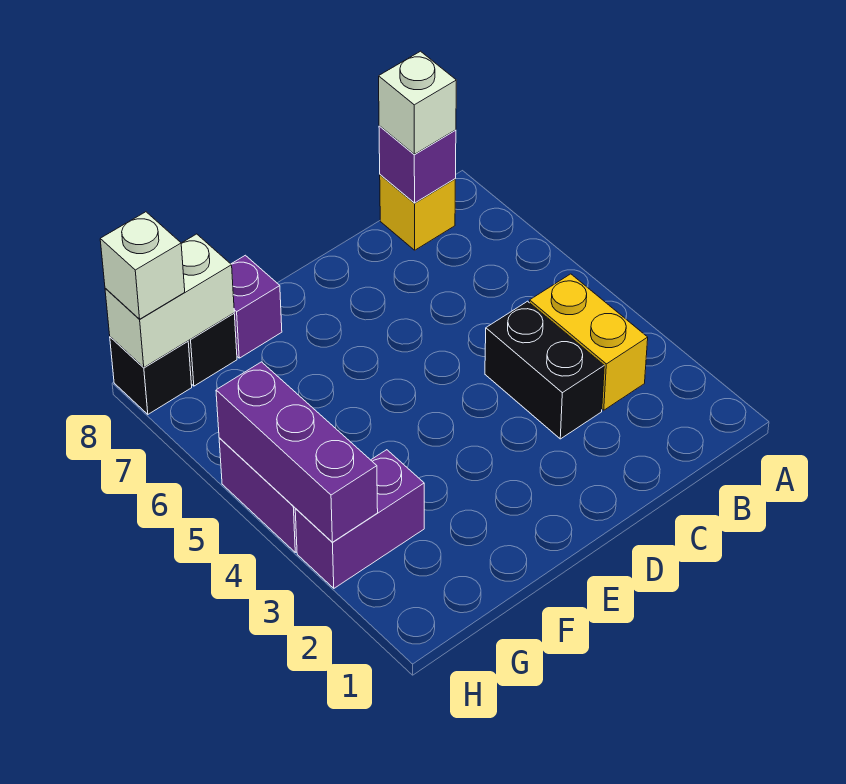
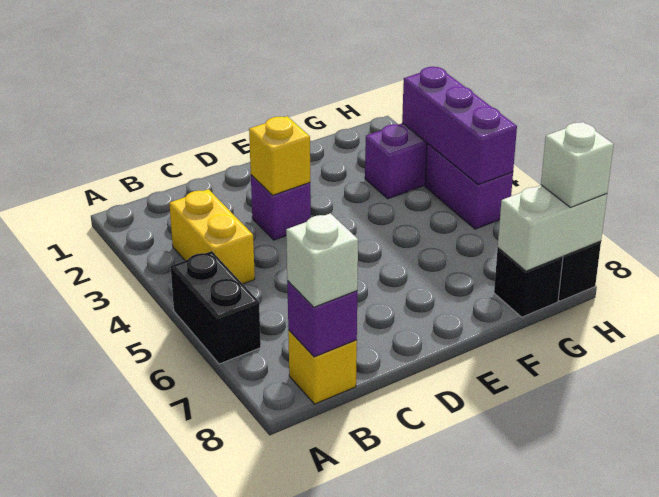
black 1x2 brick [485,301,604,439] -> black 1x2 brick moved to [171,251,261,364]
none -> yellow 1x1 brick [249,116,310,195]
purple 1x1 brick [231,255,282,358] -> purple 1x1 brick moved to [251,175,311,240]

